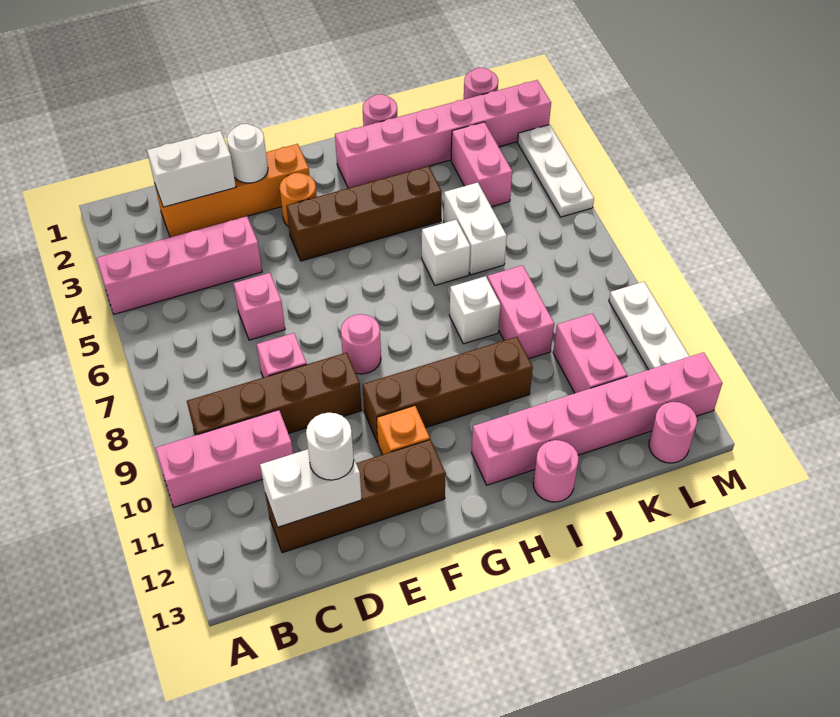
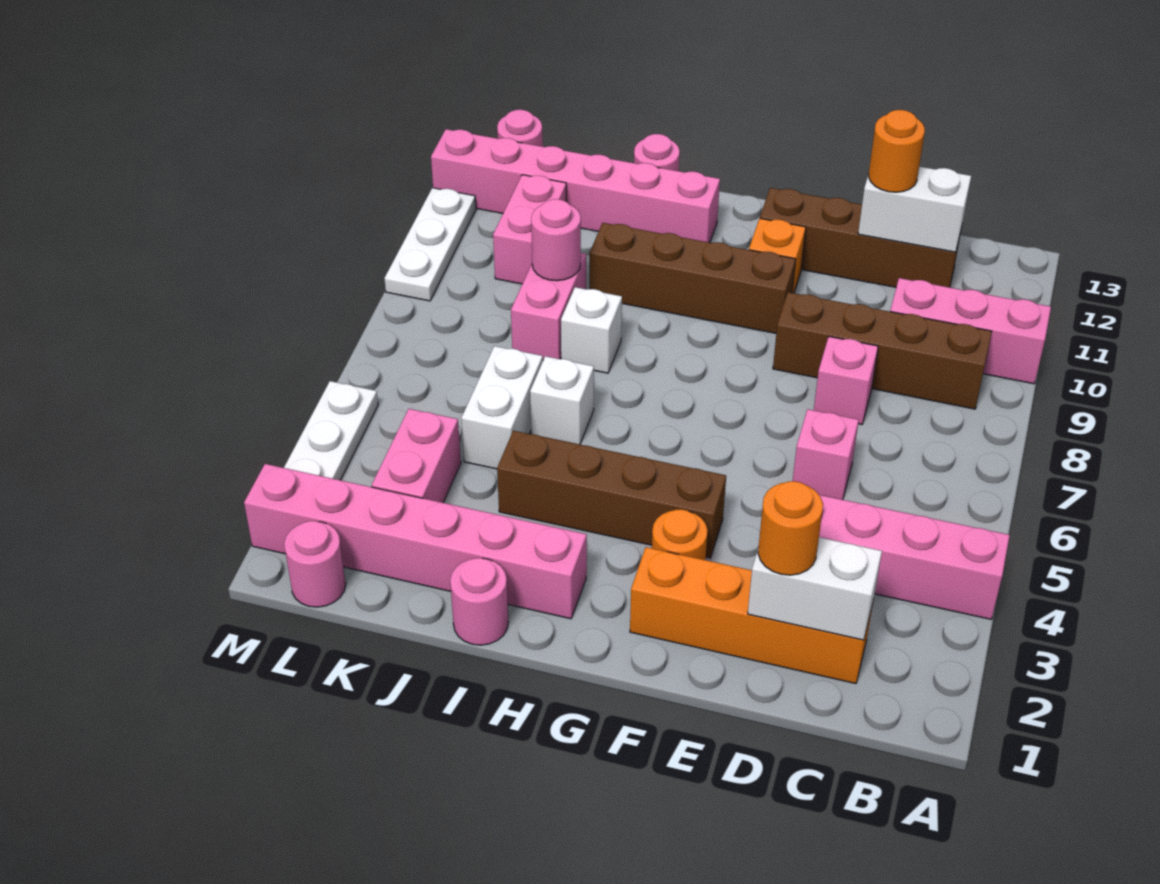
none -> orange 1x1 round brick [758,481,823,575]
white 1x1 round brick [306,413,354,480] -> orange 1x1 round brick [869,110,925,192]
white 1x1 round brick [227,124,268,183] -> none
pink 1x1 round brick [341,314,381,374] -> pink 1x1 round brick moved to [531,199,581,281]

